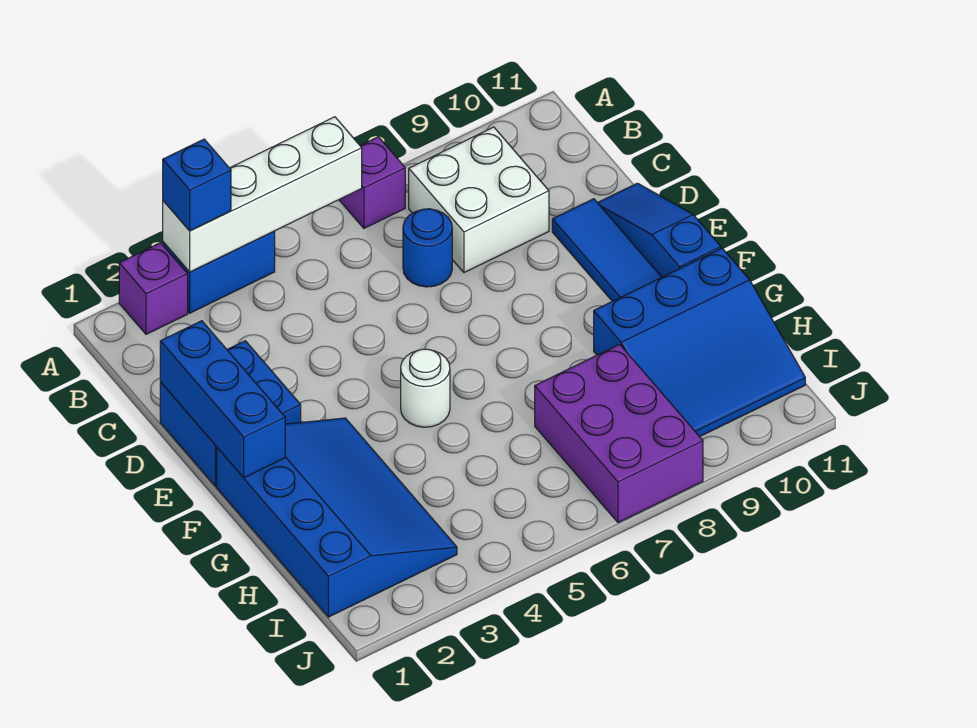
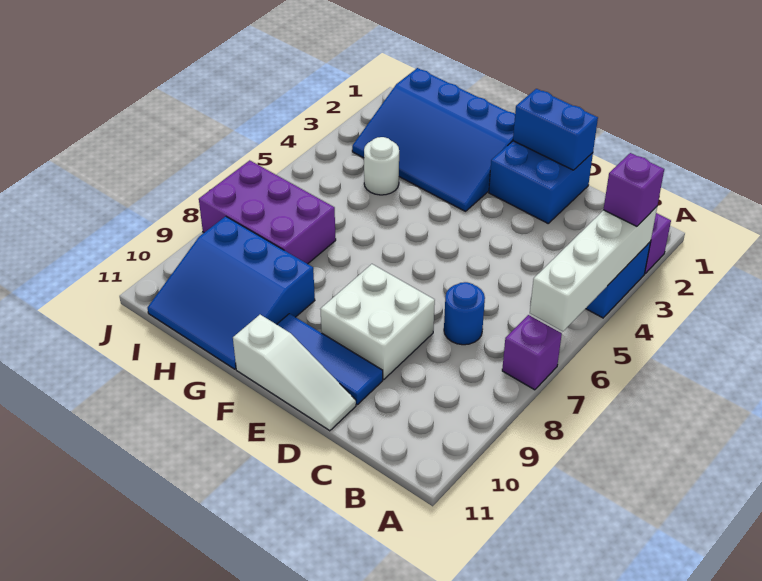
blue 1x1 brick [163,139,231,231] -> purple 1x1 brick [603,153,664,226]
white 2x2 brick [409,127,549,273] -> white 2x2 brick moved to [320,264,435,379]
blue 1x3 brick [160,321,285,478] -> blue 1x2 brick [513,89,598,170]
blue 1x3 slope [598,183,721,277] -> white 1x3 slope [233,315,356,431]
white 1x1 round brick [401,349,450,427] -> white 1x1 round brick moved to [364,137,399,195]
blue 3x3 slope [594,248,805,437] -> blue 3x3 slope turned to [147,216,315,369]

